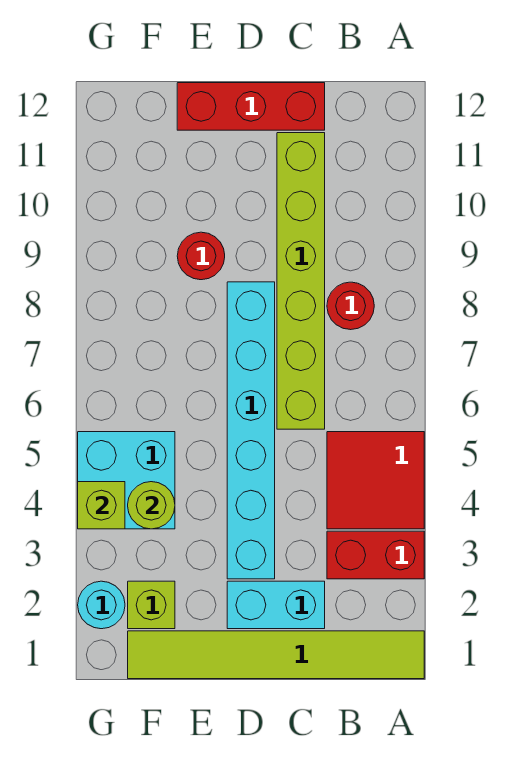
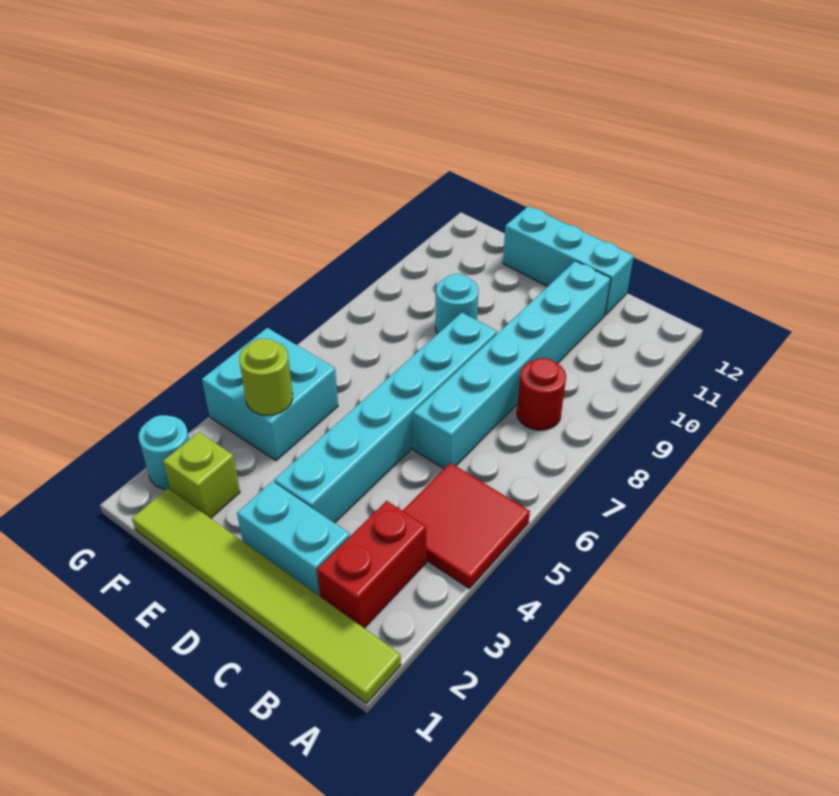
red 1x2 brick [327,531,424,579] -> red 1x2 brick turned to [317,501,426,628]
lime 1x6 brick [277,133,325,429] -> cyan 1x6 brick [413,261,611,469]
red 1x3 brick [177,83,325,130] -> cyan 1x3 brick [503,206,634,315]
red 1x1 round brick [177,232,225,280] -> cyan 1x1 round brick [435,274,479,334]
lime 1x1 brick [78,482,125,529] -> none

